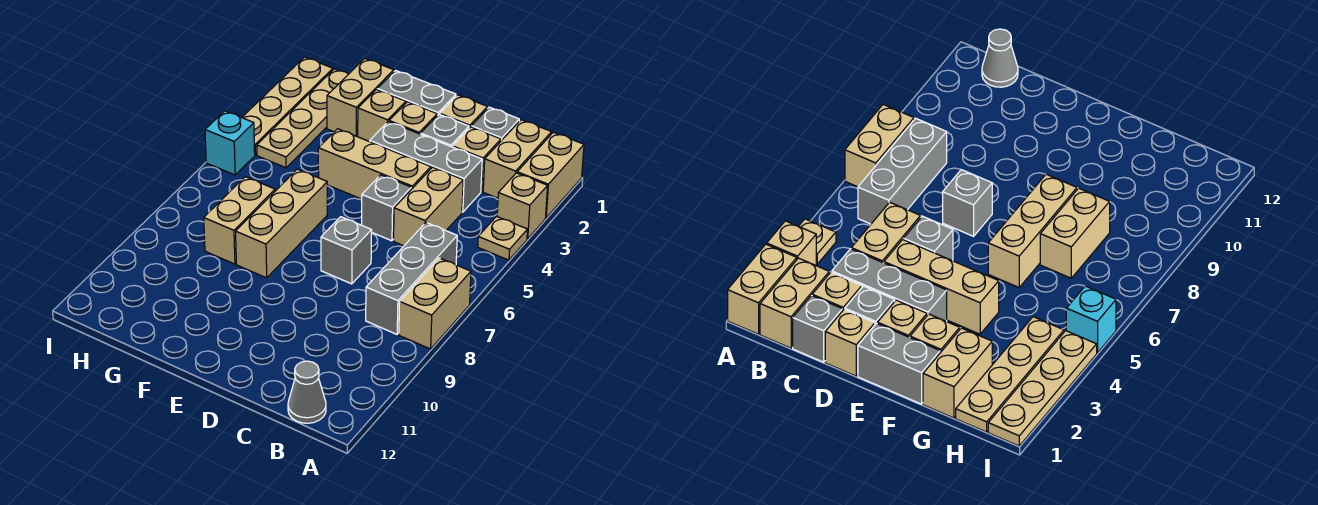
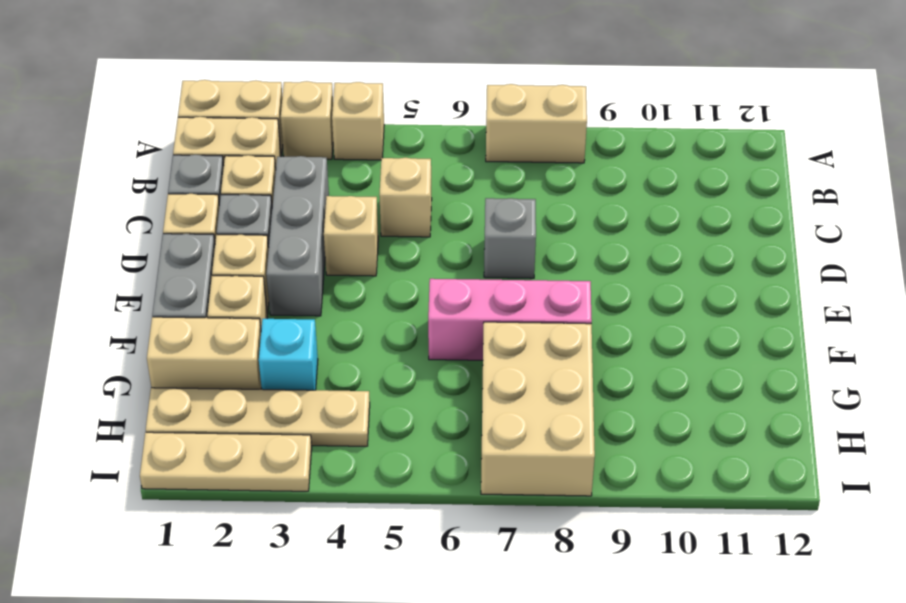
tan 1x1 plate [478,217,528,260] -> tan 1x1 brick [332,82,384,160]
grey 1x3 brick [366,223,457,334] -> none
grey 1x1 cone [288,361,326,423] -> none
tan 1x2 brick [394,167,463,246] -> tan 1x1 brick [379,158,432,237]
tan 1x3 brick [318,129,431,199] -> tan 1x1 brick [324,196,378,276]
grey 1x1 brick [362,175,411,241] -> none
tan 1x3 brick [236,169,327,278] -> pink 1x3 brick [428,279,592,360]
tan 1x2 brick [204,177,275,264] -> tan 2x3 brick [481,322,595,496]
tan 1x4 plate [242,57,333,155] -> tan 1x3 plate [140,432,312,491]
cyan 1x1 brick [205,111,255,175] -> cyan 1x1 brick moved to [259,319,318,390]

